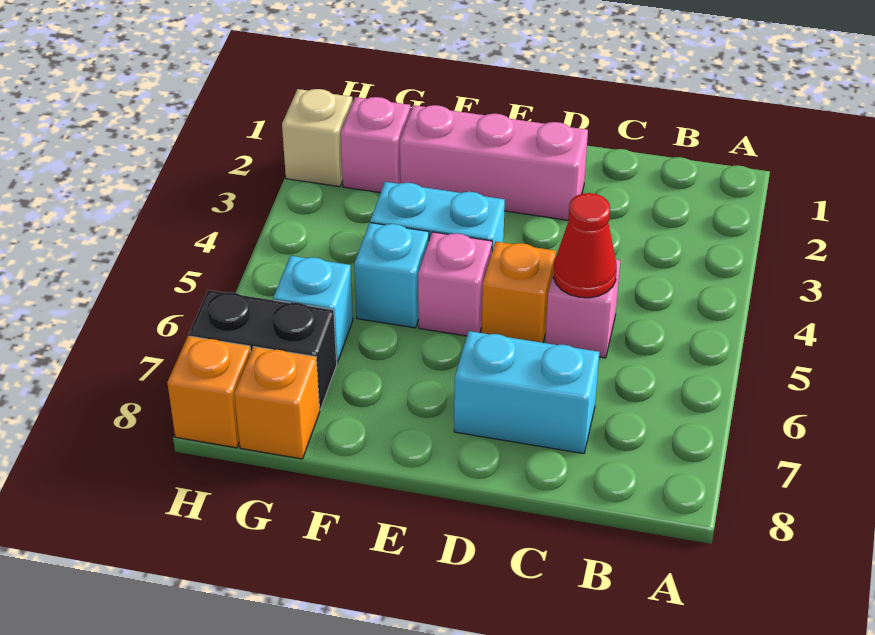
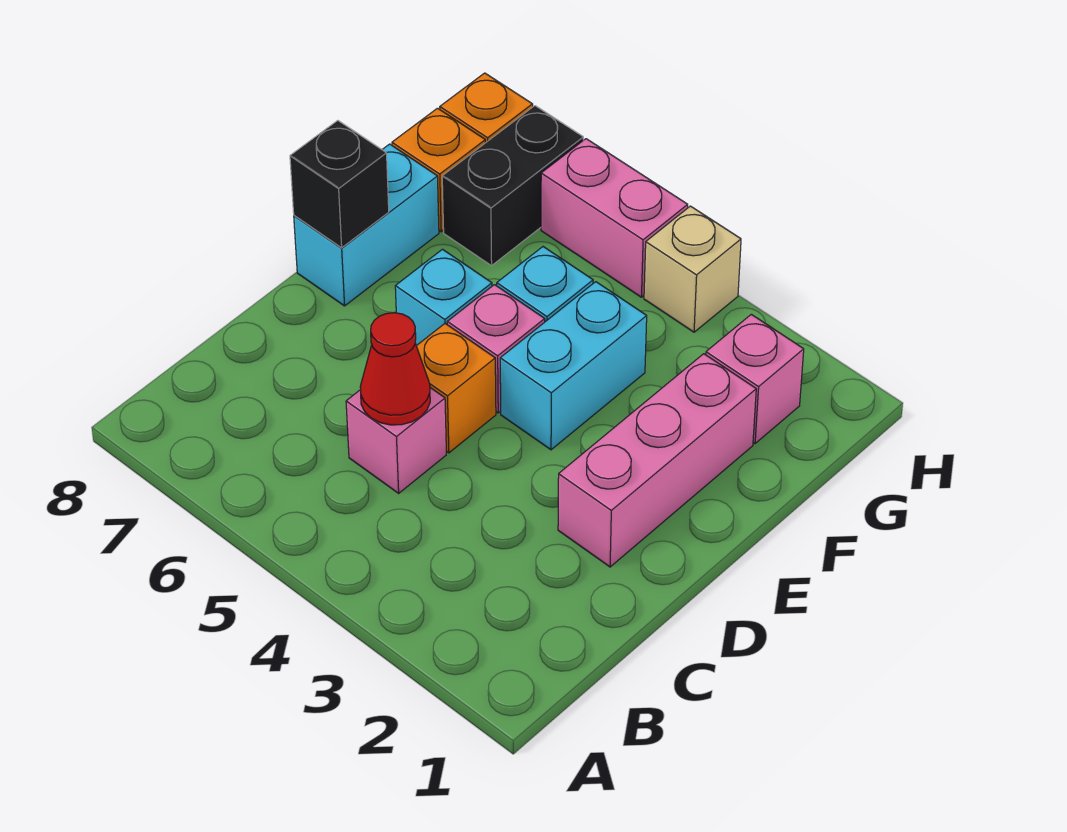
cyan 1x2 brick [454,331,599,454] -> cyan 1x2 brick moved to [294,144,439,306]
none -> black 1x1 brick [290,121,389,248]
cyan 1x1 brick [273,256,353,363] -> cyan 1x1 brick moved to [395,249,492,346]
tan 1x1 brick [282,89,352,187] -> tan 1x1 brick moved to [644,206,741,332]
none -> pink 1x2 brick [541,139,688,297]

